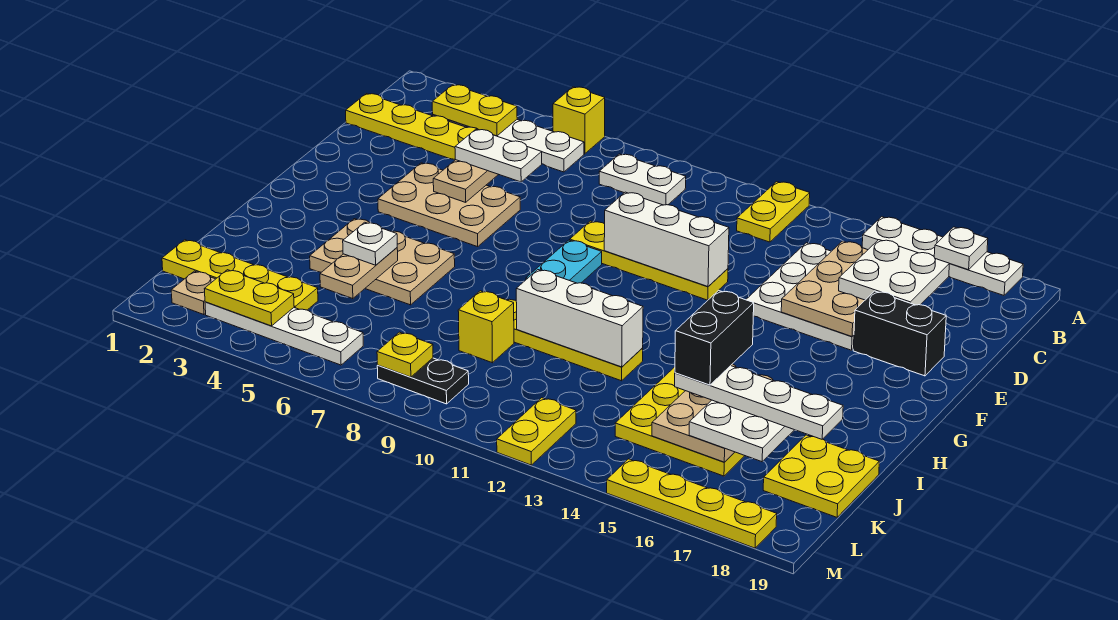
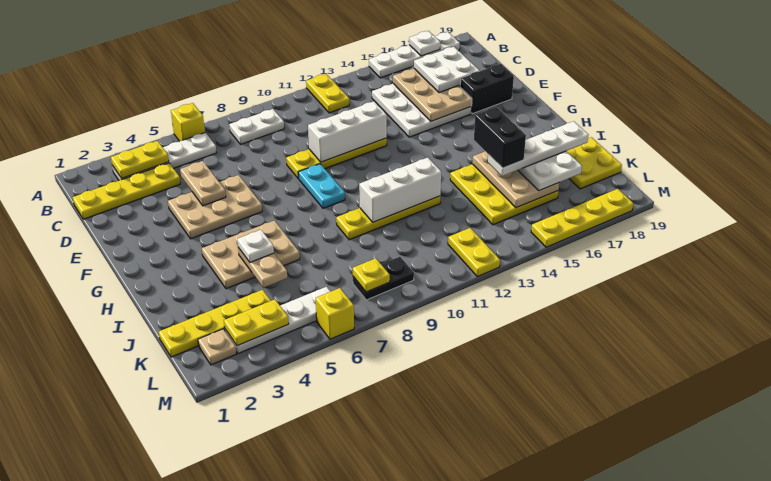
white 1x2 plate [455,129,542,182] -> none
yellow 1x1 brick [458,291,514,363] -> yellow 1x1 brick moved to [316,288,354,339]

